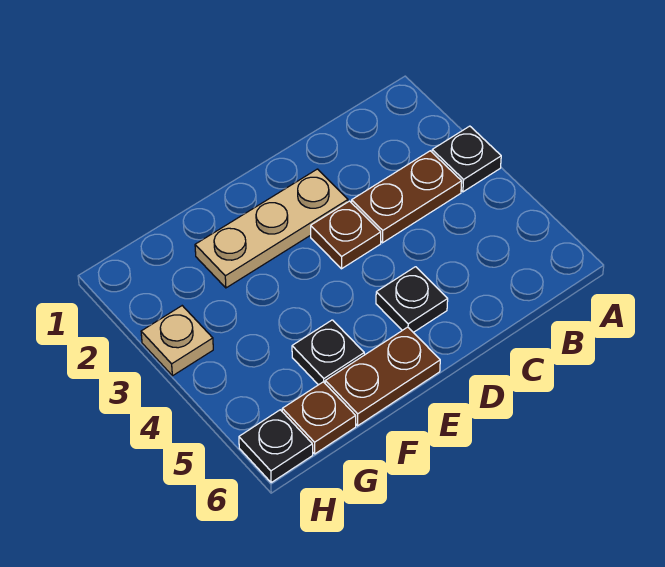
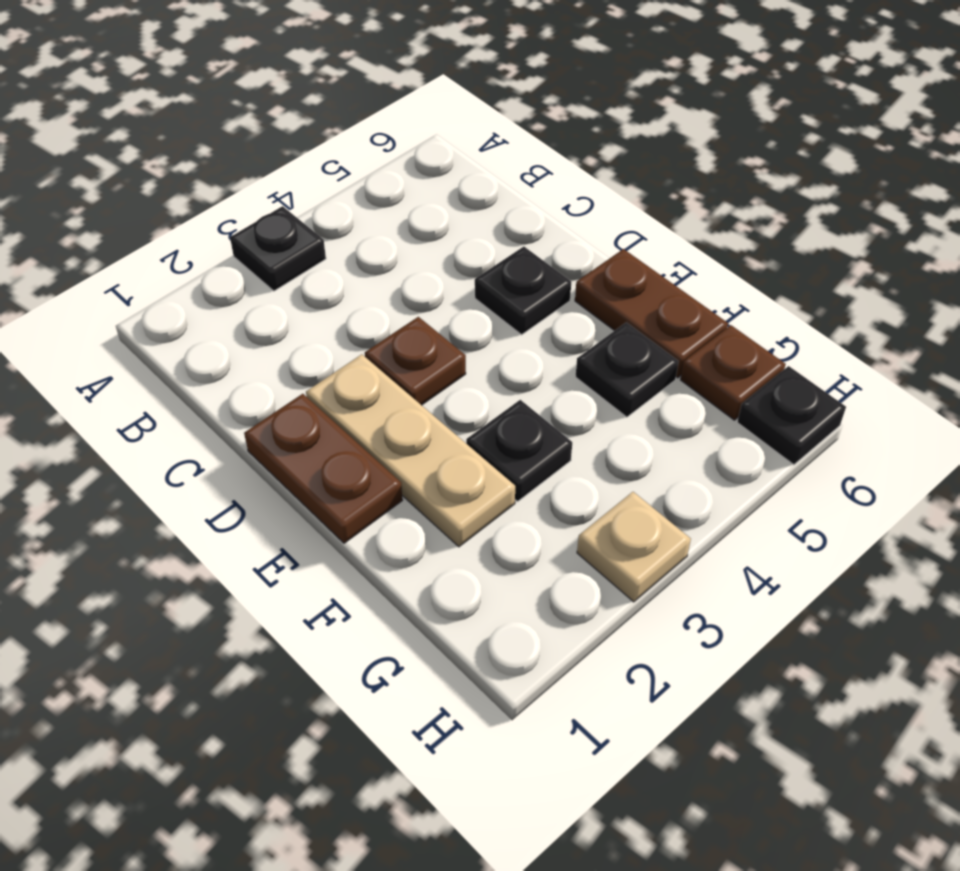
brown 1x2 plate [352,151,462,243] -> brown 1x2 plate moved to [244,394,402,543]
none -> black 1x1 plate [466,400,572,501]

